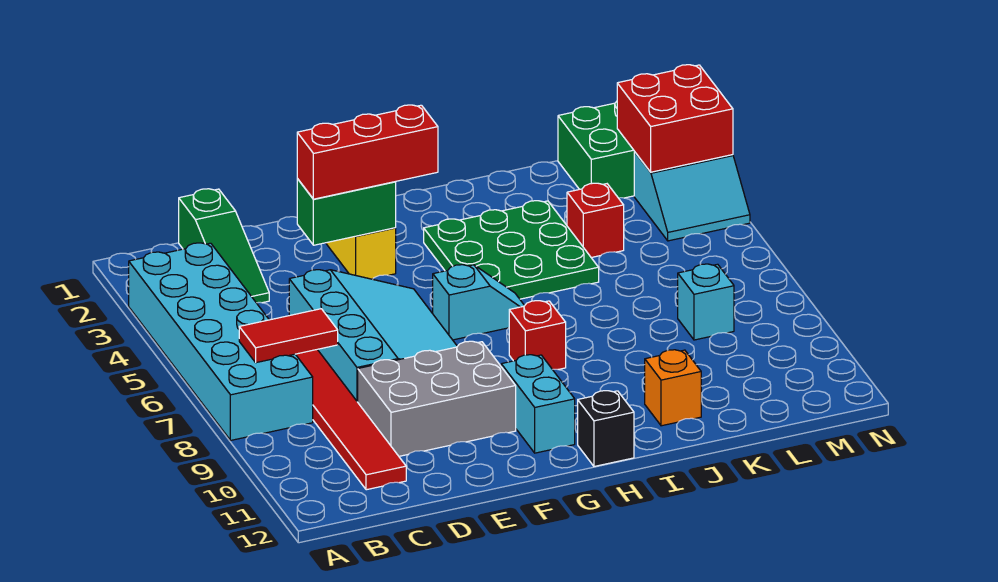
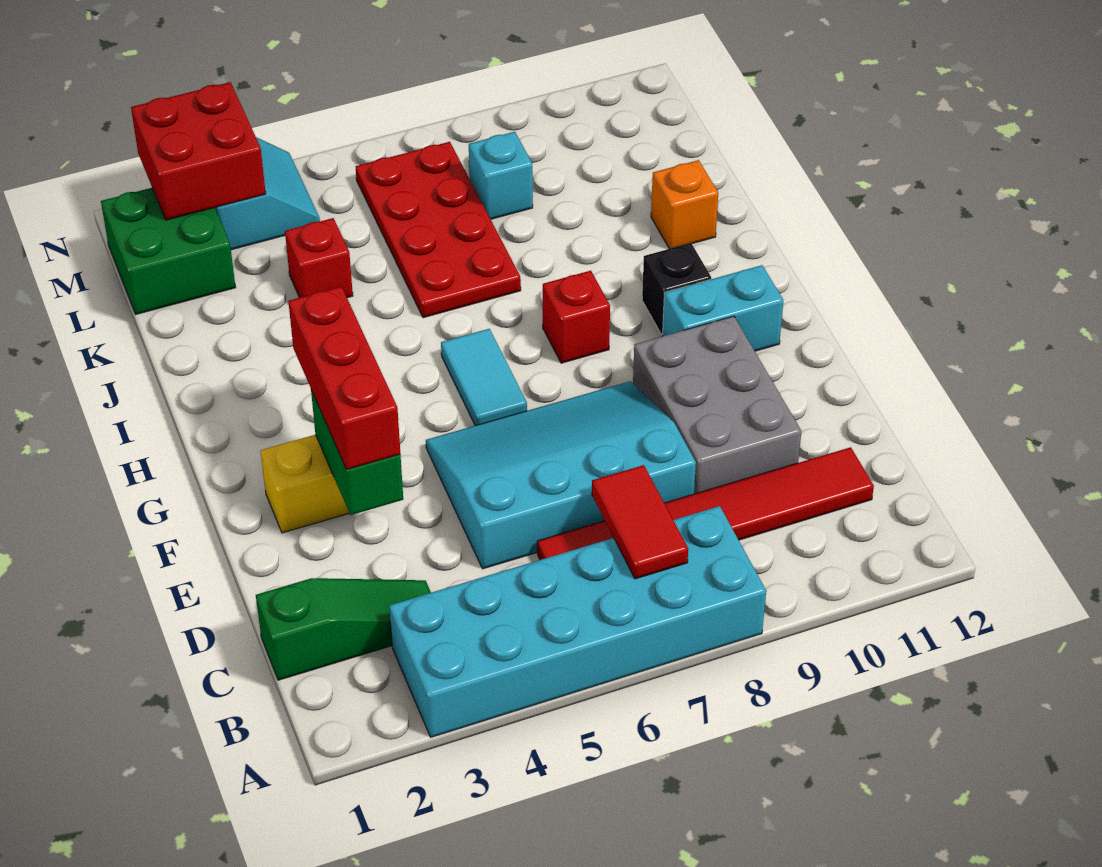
cyan 1x2 slope [433,265,525,340] -> cyan 1x2 tile [441,329,527,426]
green 3x3 plate [424,201,599,299] -> none
black 1x1 brick [578,391,634,466] -> black 1x1 brick moved to [642,243,711,335]
none -> red 2x4 plate [356,142,521,318]

